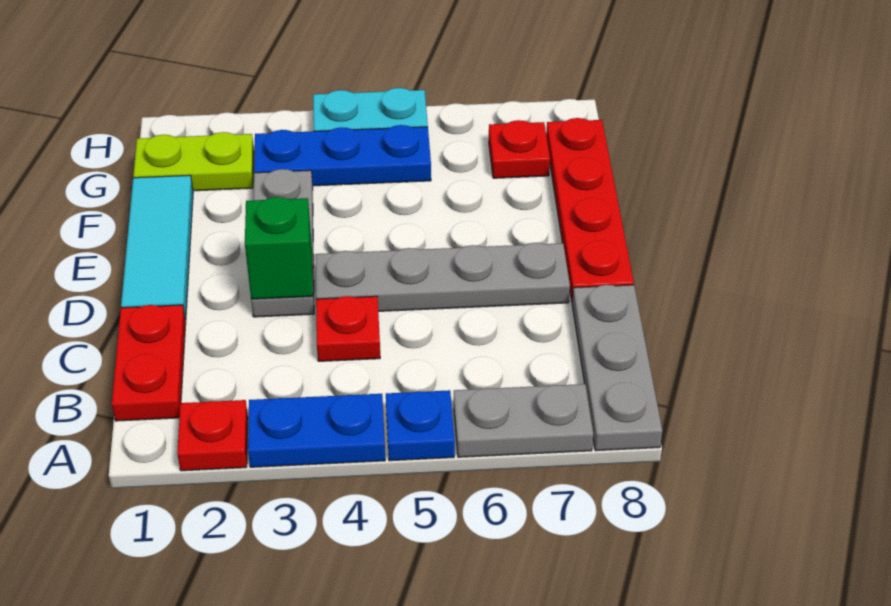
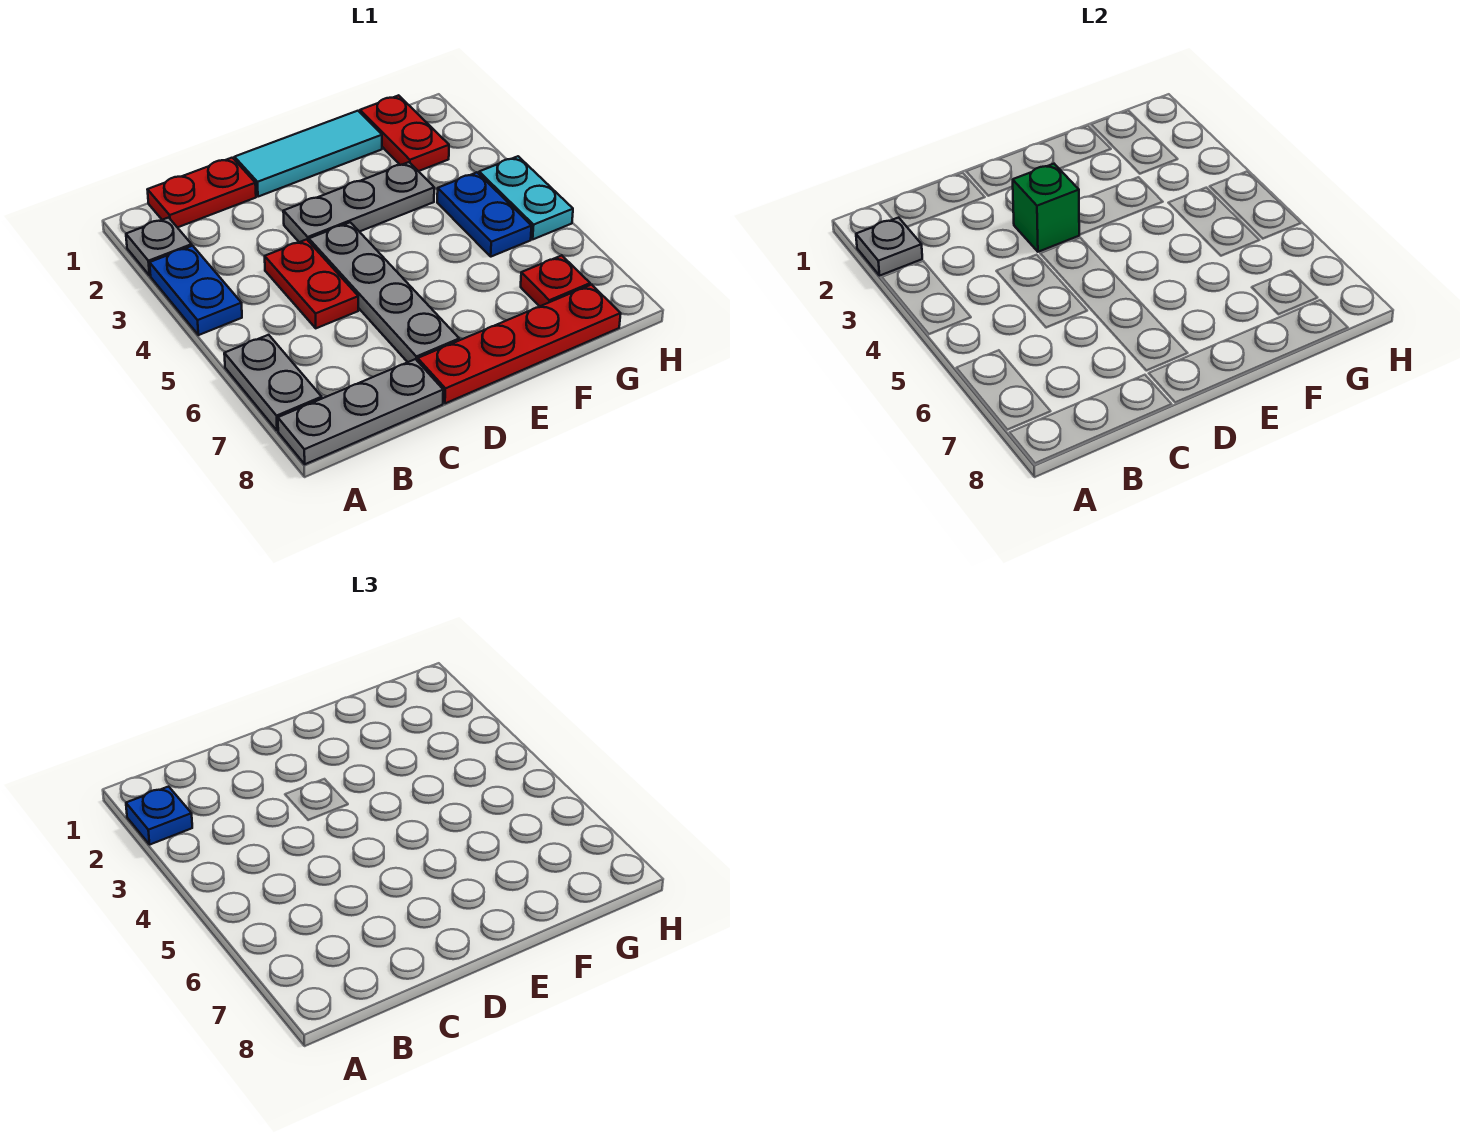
red 1x1 plate [177,400,248,471] -> grey 1x1 plate [126,218,192,275]
none -> grey 1x1 plate [856,218,922,275]
blue 1x1 plate [386,390,455,461] -> blue 1x1 plate moved to [126,787,192,844]
red 1x1 plate [316,296,380,361] -> red 1x2 plate [265,239,358,328]
lime 1x2 plate [133,132,254,191] -> red 1x2 plate [360,95,449,171]
blue 1x3 plate [254,125,431,186] -> blue 1x2 plate [437,172,531,257]

